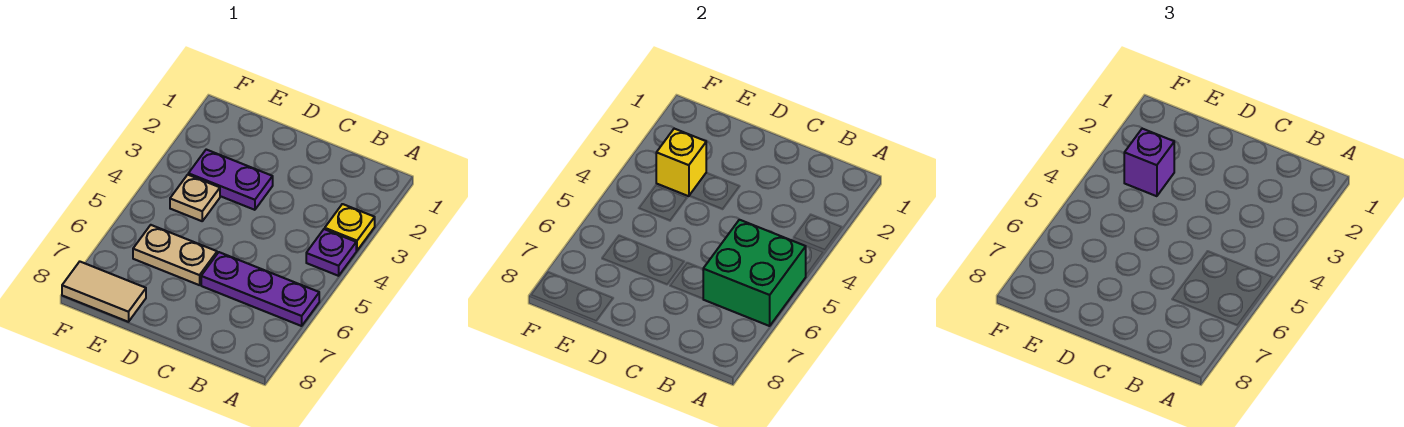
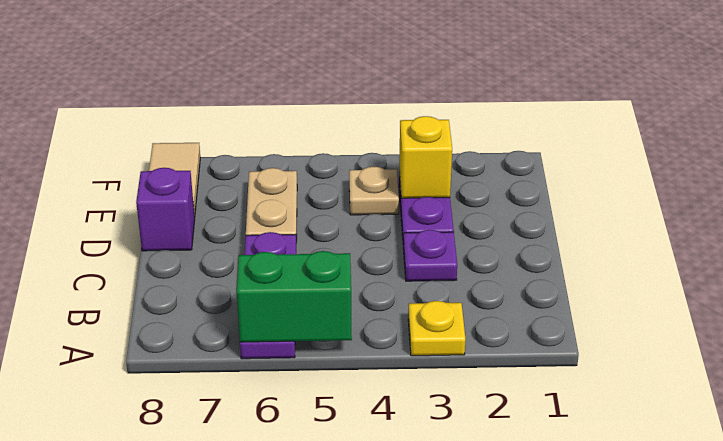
purple 1x1 plate [306,229,356,276] -> purple 1x1 plate moved to [403,230,457,281]
green 2x2 brick [703,220,806,326] -> green 1x2 brick [237,251,352,342]
purple 1x1 brick [1124,129,1174,196] -> purple 1x1 brick moved to [136,168,195,251]

